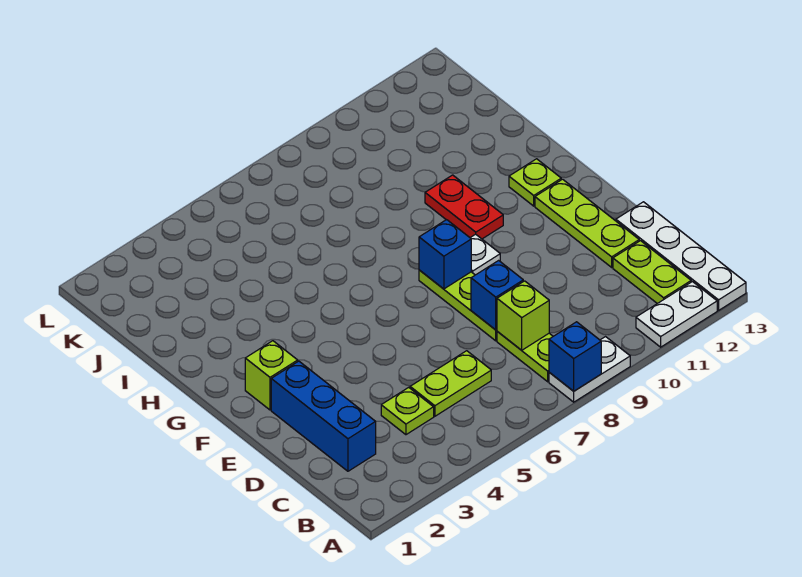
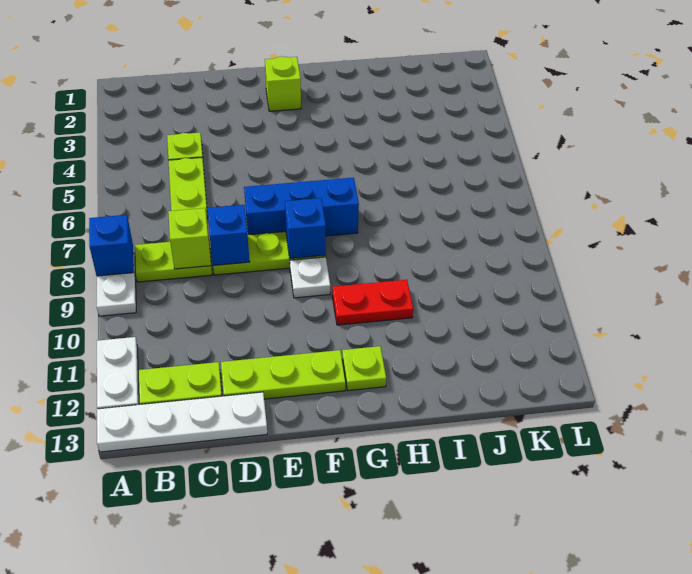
blue 1x3 brick [271,361,376,471] -> blue 1x3 brick moved to [244,178,359,236]

